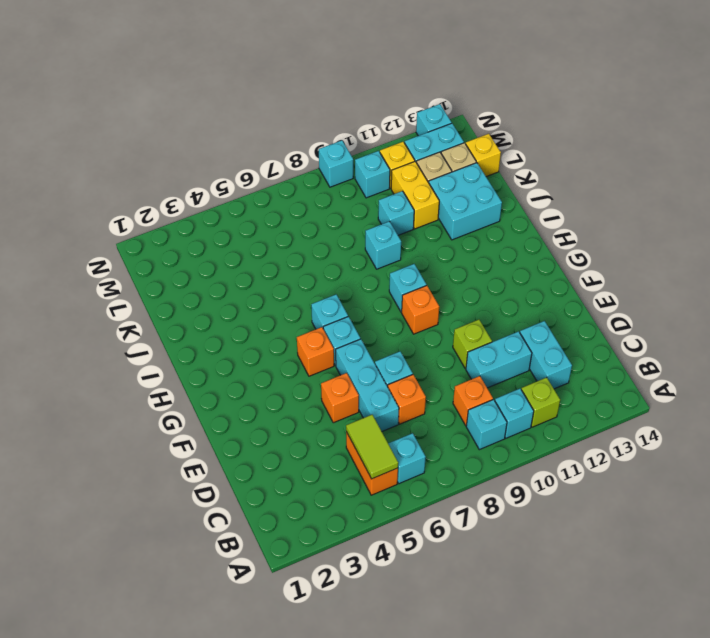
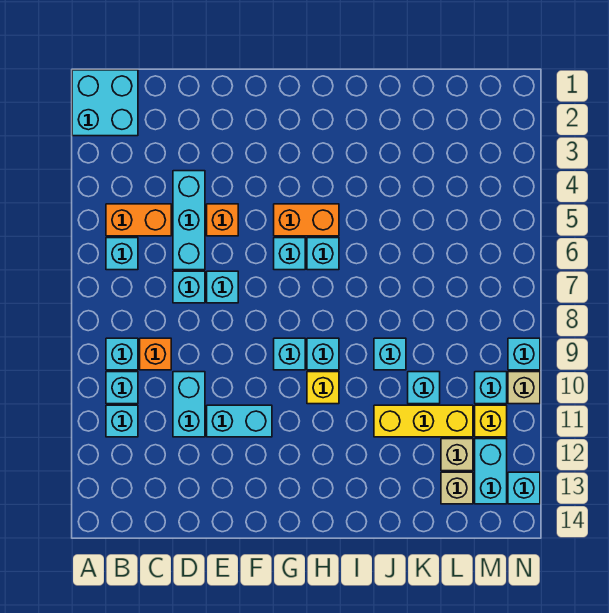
lime 1x2 tile [346,415,398,479] -> none
lime 1x1 brick [521,377,560,427] -> cyan 1x1 brick [106,405,138,437]
cyan 1x2 brick [520,321,572,389] -> cyan 1x2 brick moved to [207,405,272,437]
cyan 1x3 brick [336,339,399,431] -> cyan 1x3 brick turned to [173,171,205,270]
orange 1x1 brick [388,375,426,424] -> cyan 1x1 brick [173,271,205,303]
lime 1x1 brick [453,320,492,369] -> none
orange 1x1 brick [297,327,334,376] -> orange 1x2 brick [274,204,339,236]
orange 1x1 brick [402,285,439,334] -> cyan 1x1 brick [274,338,305,370]
cyan 2x2 brick [429,163,502,240] -> cyan 2x2 brick moved to [72,70,138,136]
yellow 1x2 brick [391,162,439,229] -> yellow 1x3 brick [374,405,473,437]
yellow 1x1 brick [466,134,501,177] -> yellow 1x1 brick moved to [307,372,339,404]
none -> tan 1x1 brick [508,372,540,404]

